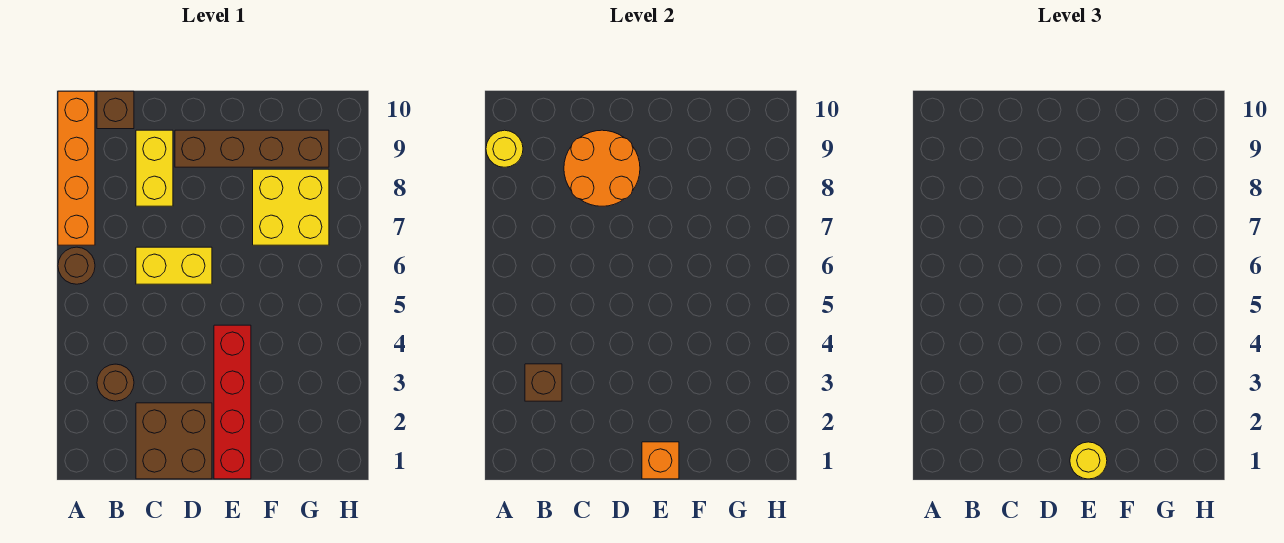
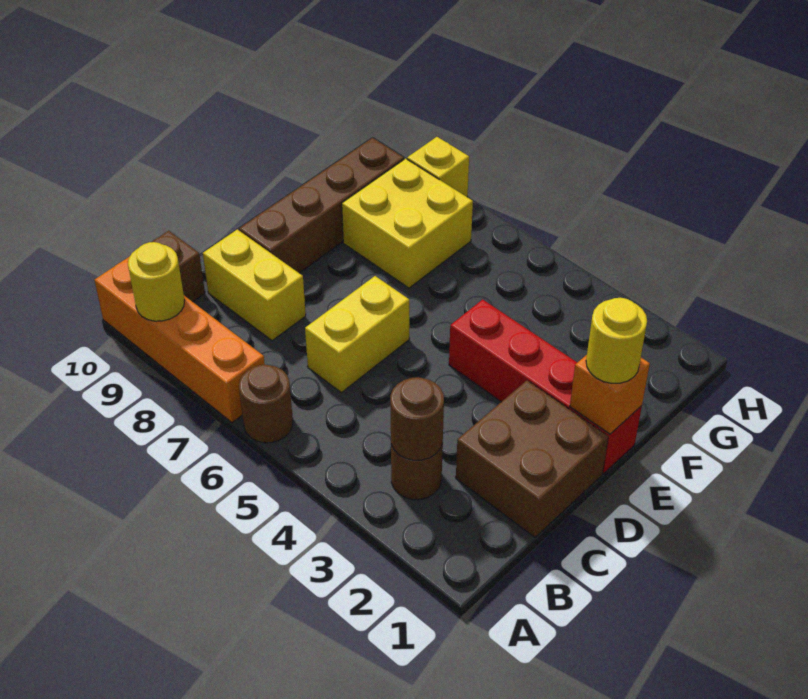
brown 1x1 brick [525,364,562,401] -> brown 1x1 round brick [390,377,444,460]
orange 2x2 round brick [564,130,640,206] -> none
none -> yellow 1x1 brick [407,137,469,197]

